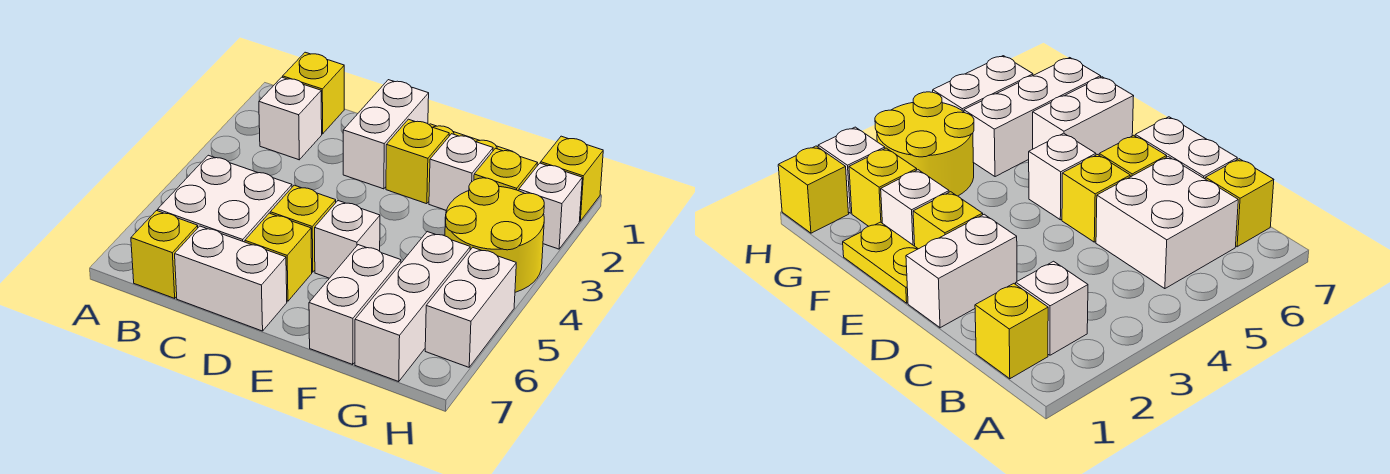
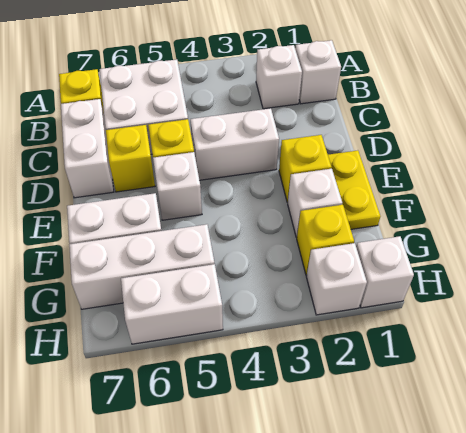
yellow 1x1 brick [283,52,344,134] -> white 1x1 brick [295,40,341,104]
white 1x2 brick [343,80,429,189] -> white 1x2 brick moved to [190,108,279,180]
yellow 2x2 round brick [445,178,544,292] -> none
yellow 1x1 brick [541,136,603,221] -> white 1x1 brick [356,236,414,308]

